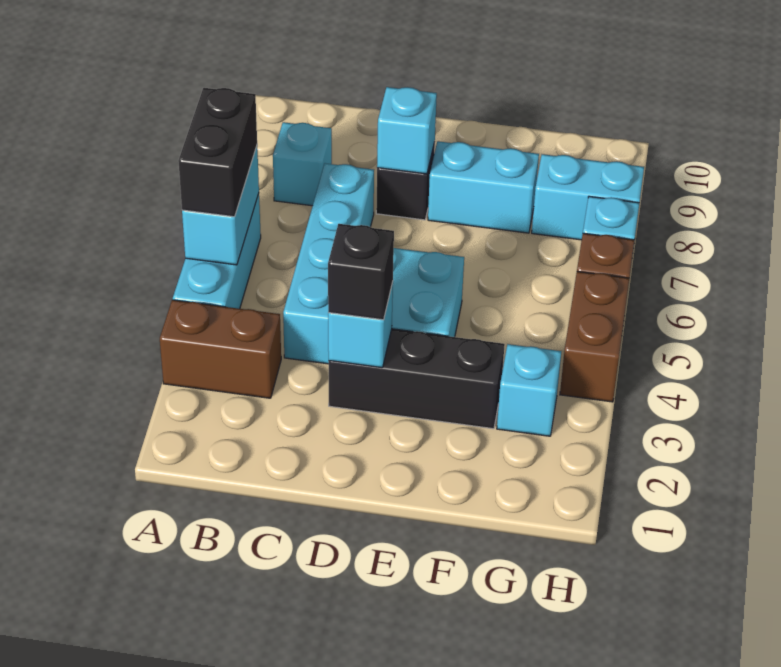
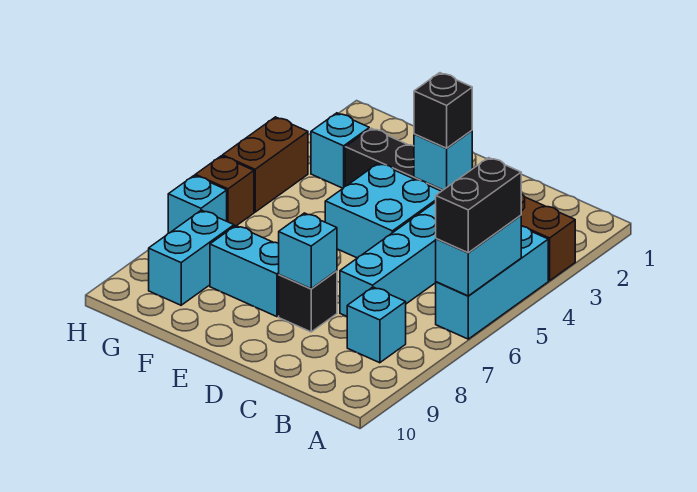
cyan 1x2 brick [532,154,644,240] -> cyan 1x2 brick turned to [149,210,234,305]

